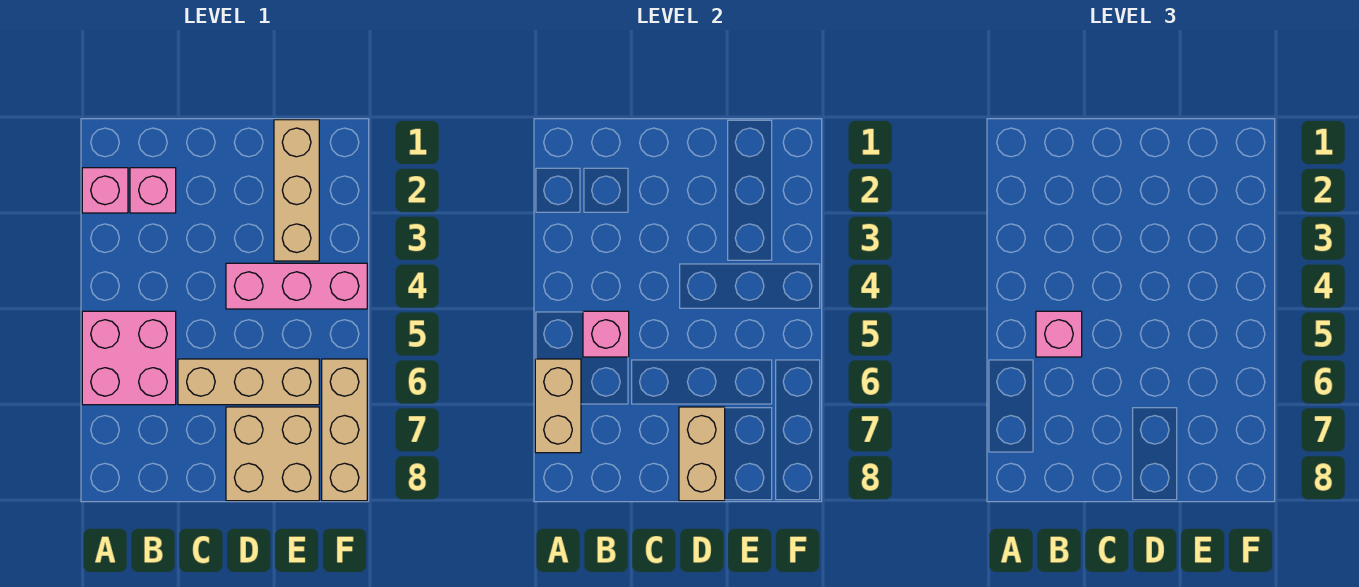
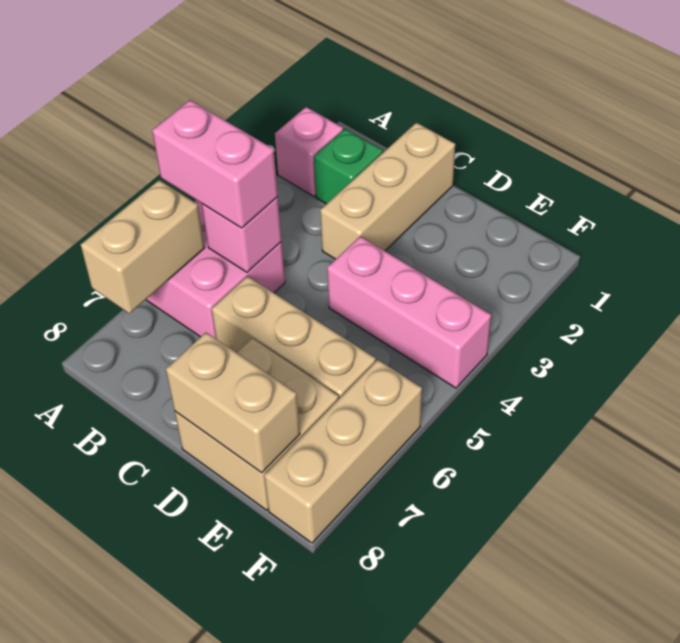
pink 1x1 brick [130,168,176,213] -> green 1x1 brick [314,129,383,204]
pink 1x1 brick [1036,311,1082,357] -> pink 1x2 brick [152,100,278,228]
tan 1x2 brick [679,407,725,501] -> tan 1x2 brick turned to [166,332,300,473]
tan 1x3 brick [274,120,319,261] -> tan 1x3 brick moved to [320,123,455,259]

